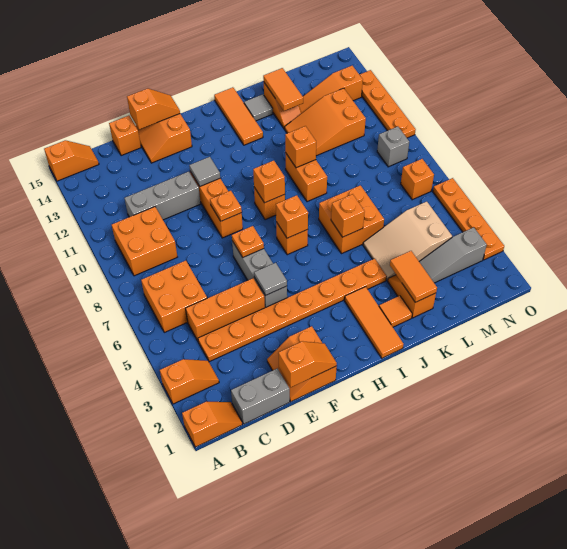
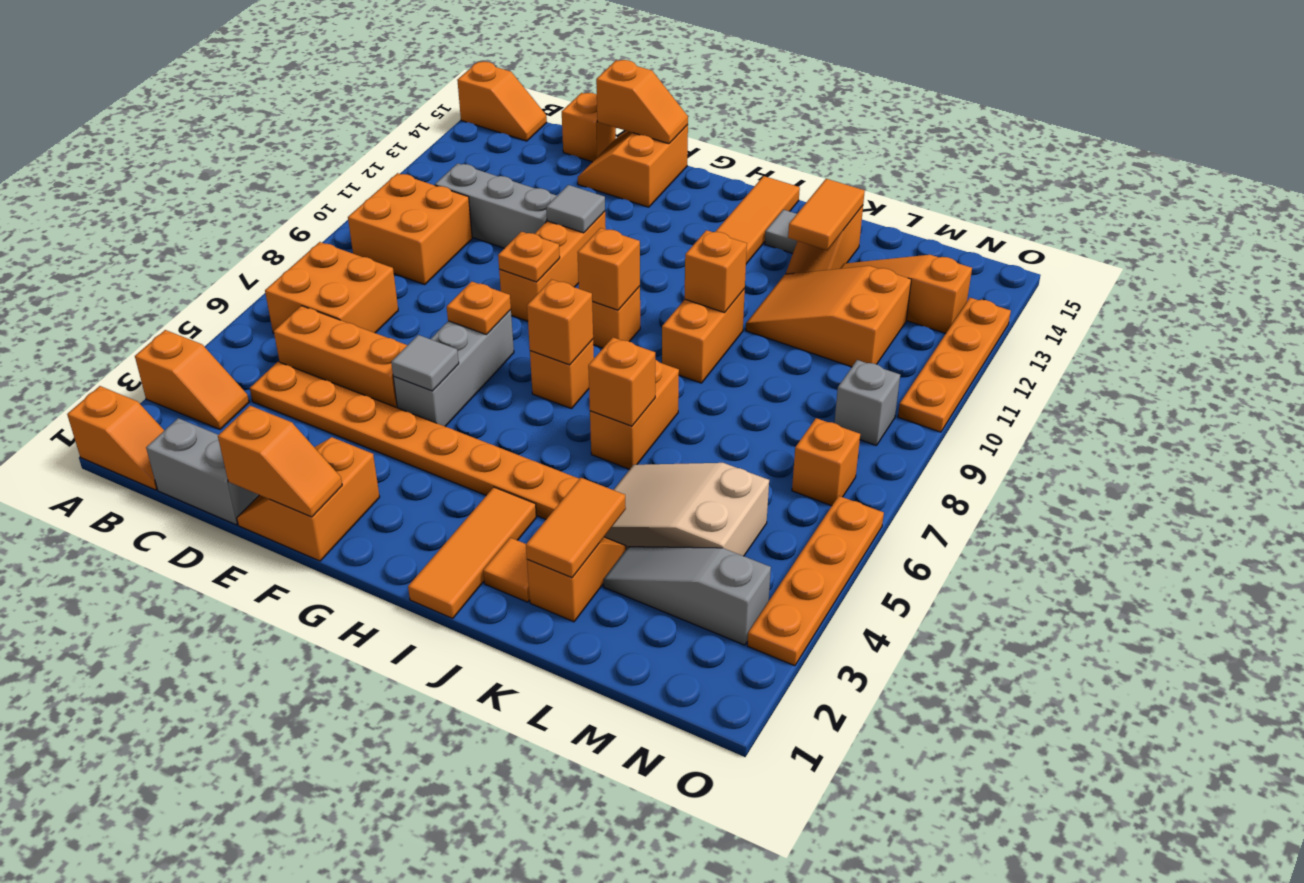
orange 2x2 brick [319,185,384,254] -> orange 1x2 brick [590,360,679,469]

